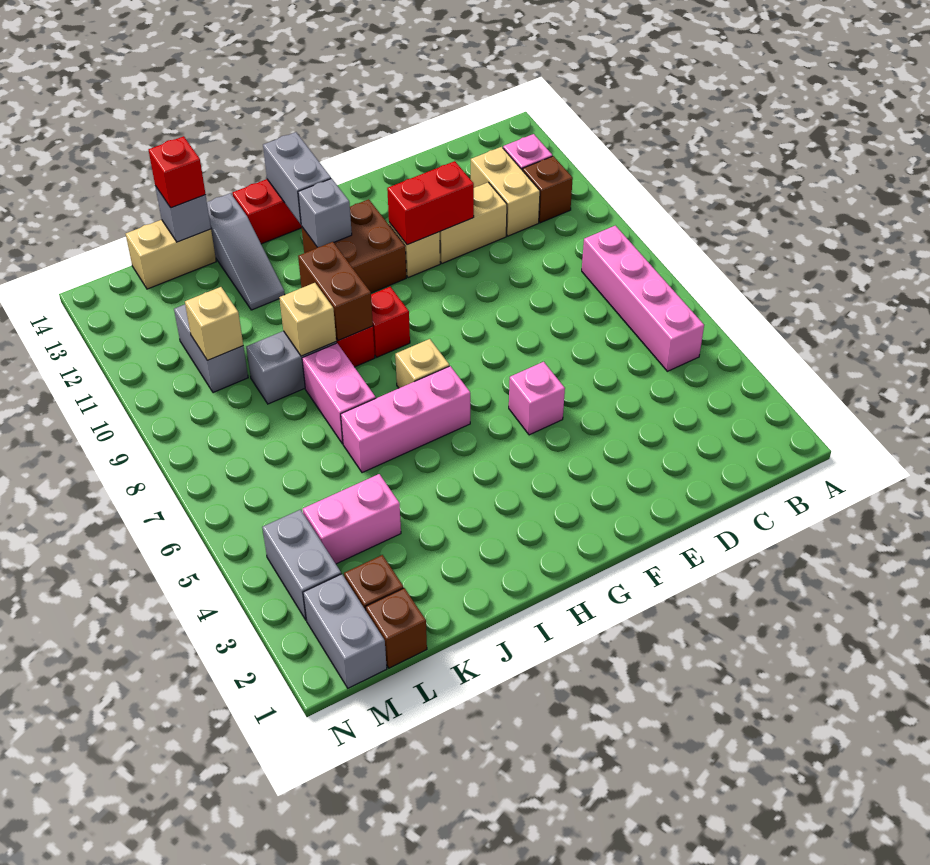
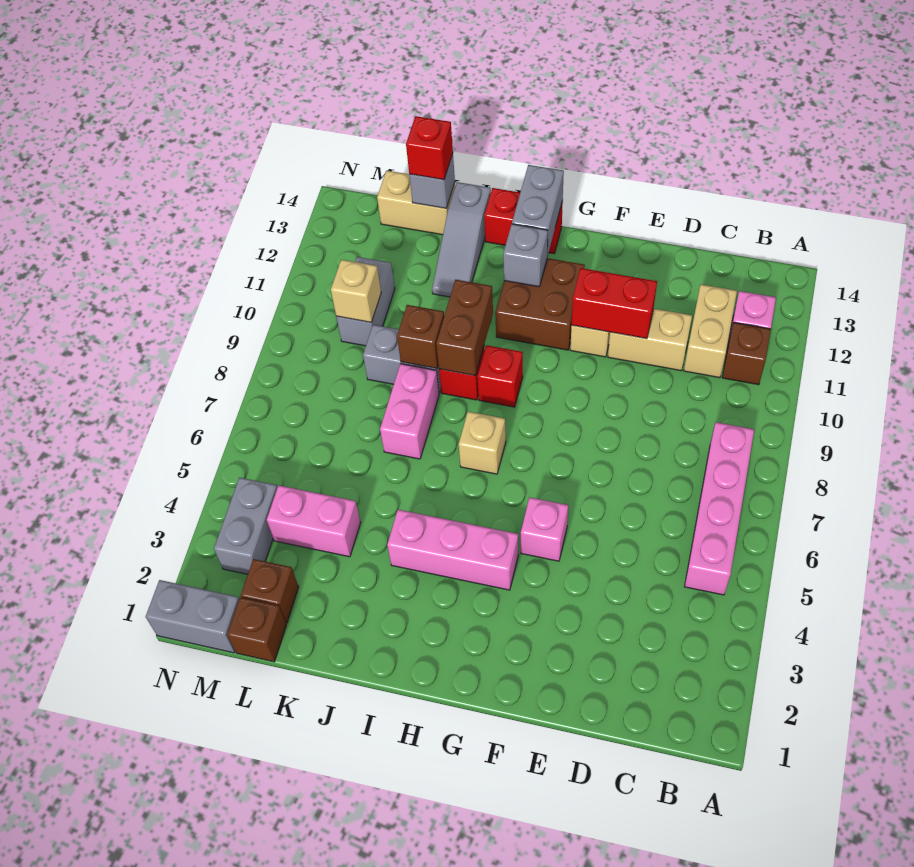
pink 1x3 brick [341,366,470,473] -> pink 1x3 brick moved to [387,510,518,590]
tan 1x1 brick [279,283,336,356] -> brown 1x1 brick [397,305,444,369]
grey 1x2 brick [303,574,387,688] -> grey 1x2 brick turned to [146,580,239,653]

